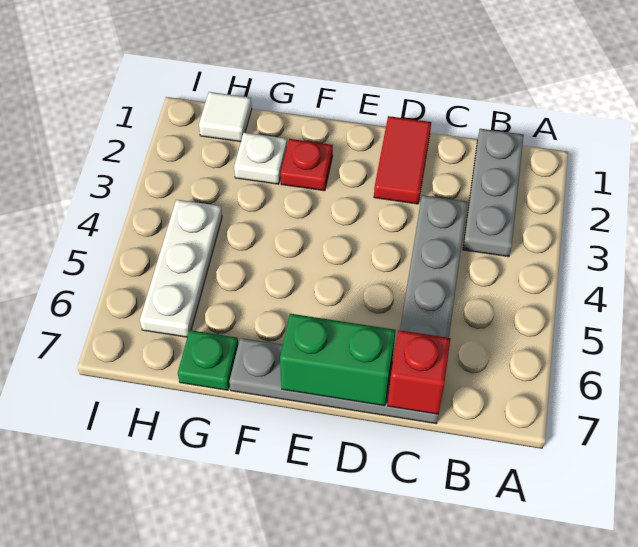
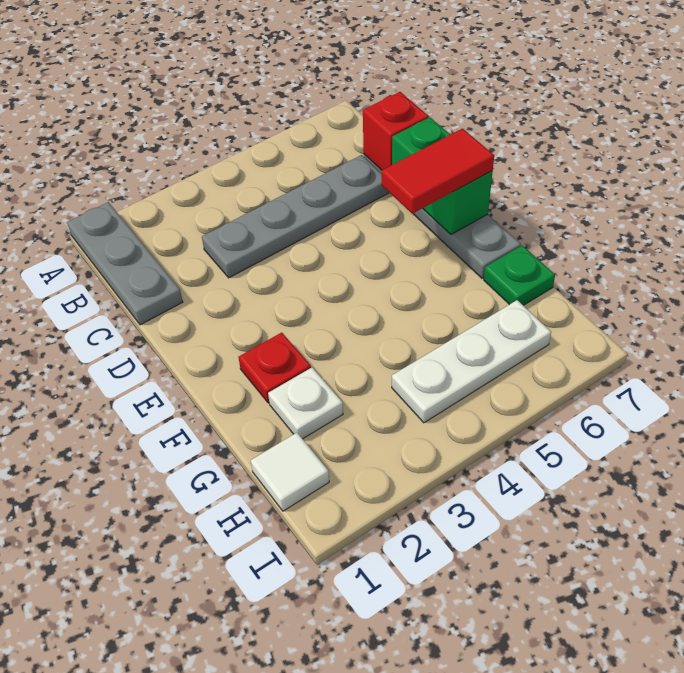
grey 1x3 plate [463,129,524,257] -> grey 1x3 plate turned to [67,202,183,325]
red 1x2 tile [374,116,431,204] -> red 1x2 tile moved to [382,129,494,214]

